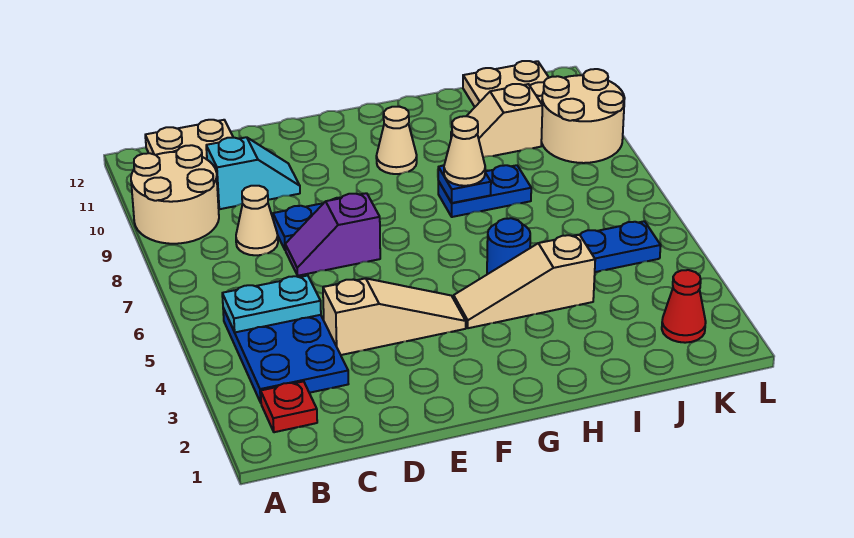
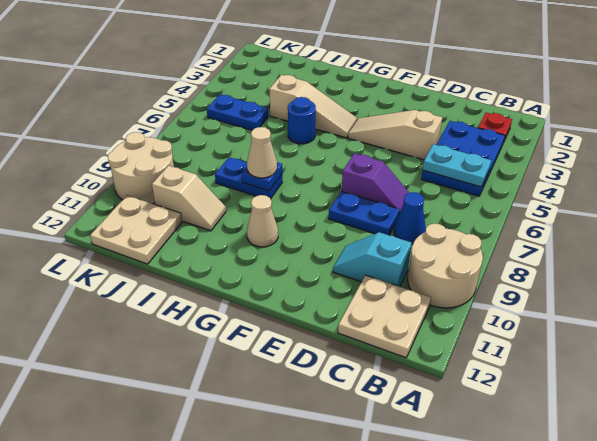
tan 1x1 cone [236,186,278,255] -> blue 1x1 cone [394,192,426,244]
red 1x1 cone [662,270,706,343] -> none

